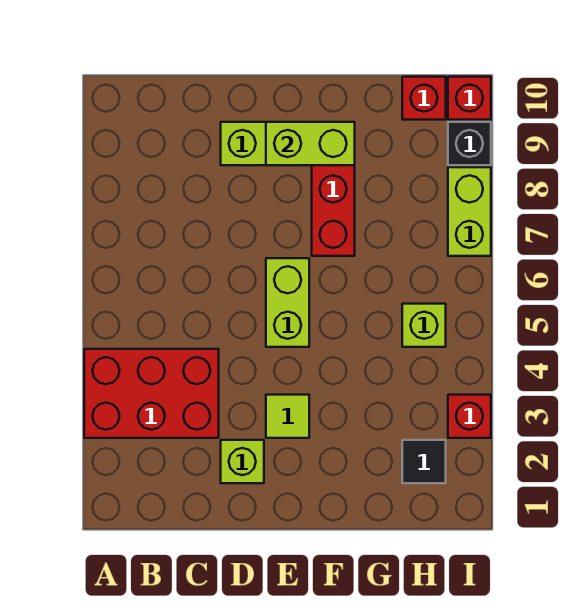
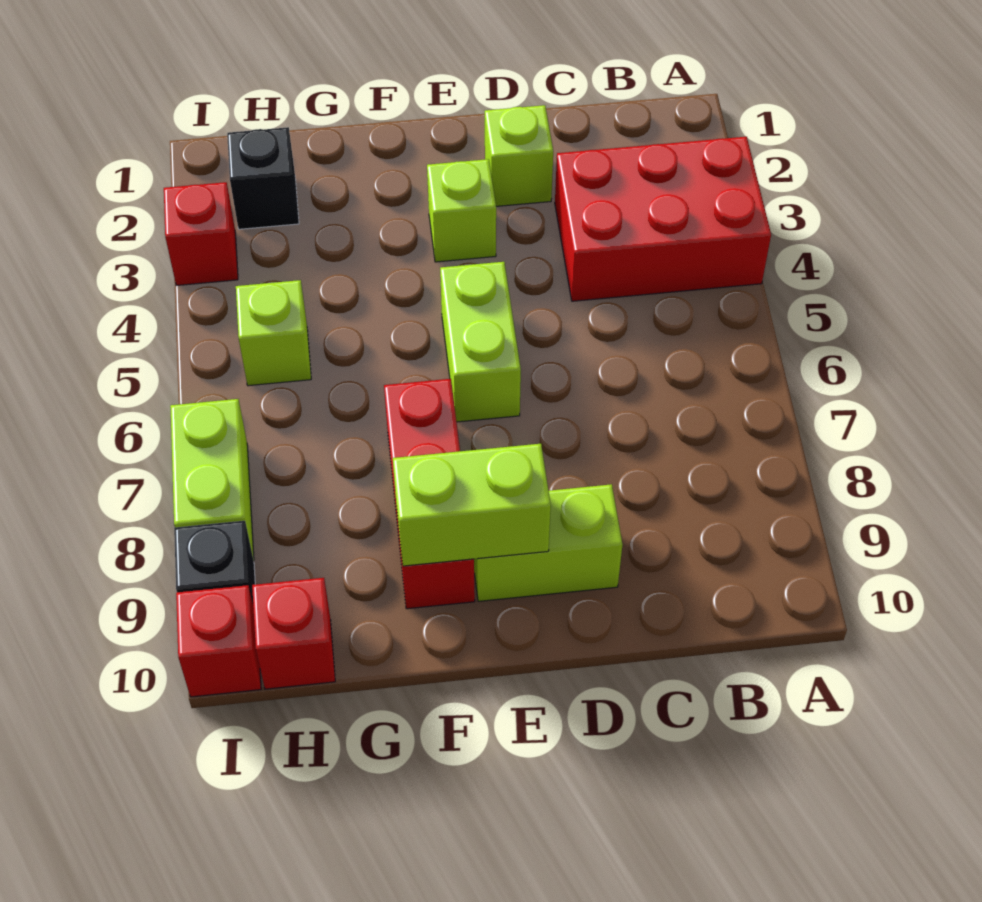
lime 1x1 tile [266,395,309,438] -> lime 1x1 brick [427,159,496,262]
black 1x1 tile [402,440,446,483] -> black 1x1 brick [227,127,299,229]

